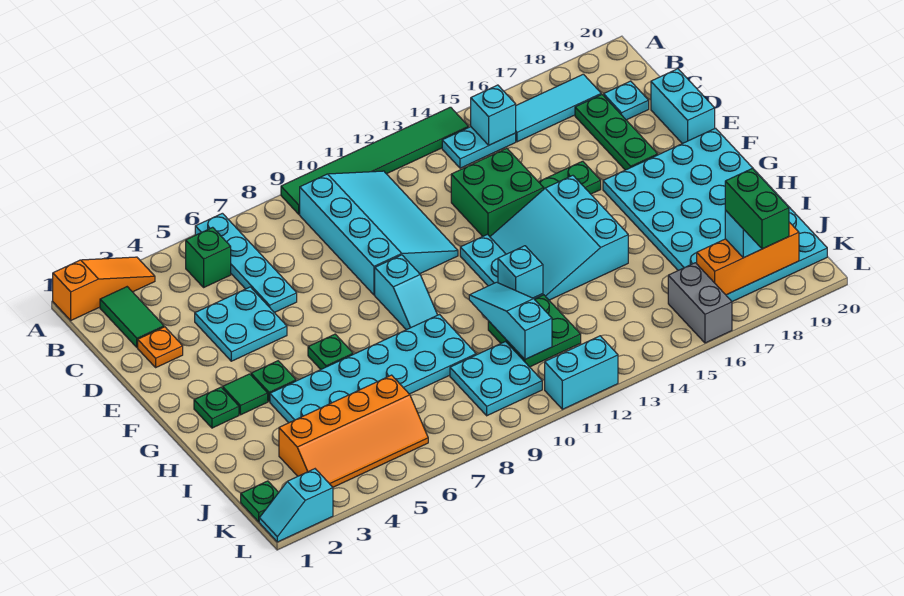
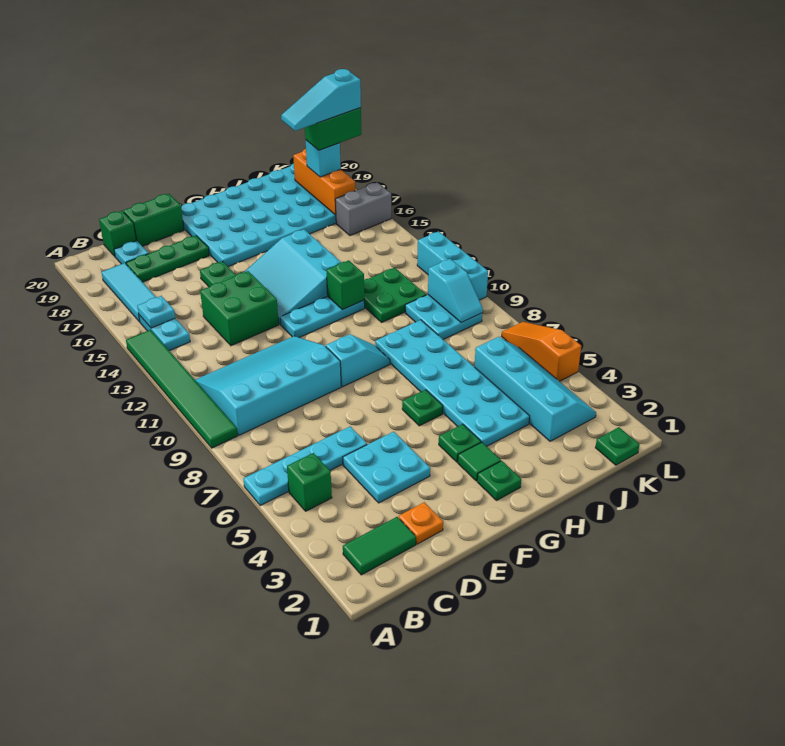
orange 1x3 slope [53,257,155,320] -> orange 1x3 slope moved to [502,322,581,381]
cyan 1x1 brick [471,85,516,145] -> cyan 1x1 plate [137,296,175,328]
none -> green 1x1 brick [99,211,136,256]
cyan 1x2 brick [651,69,715,144] -> green 1x2 brick [123,194,184,246]
cyan 3x3 slope [490,175,628,300] -> cyan 3x3 slope turned to [244,229,341,324]
cyan 1x3 slope [469,282,552,359] -> cyan 1x3 slope moved to [281,69,361,131]
cyan 1x1 brick [498,246,543,298] -> green 1x1 brick [326,260,364,310]
orange 2x4 slope [279,375,428,487] -> cyan 2x4 slope [475,337,596,441]
cyan 1x2 slope [259,469,333,542] -> cyan 1x2 slope moved to [428,259,483,323]
cyan 1x2 brick [545,336,618,409] -> cyan 1x3 brick [417,231,488,300]

